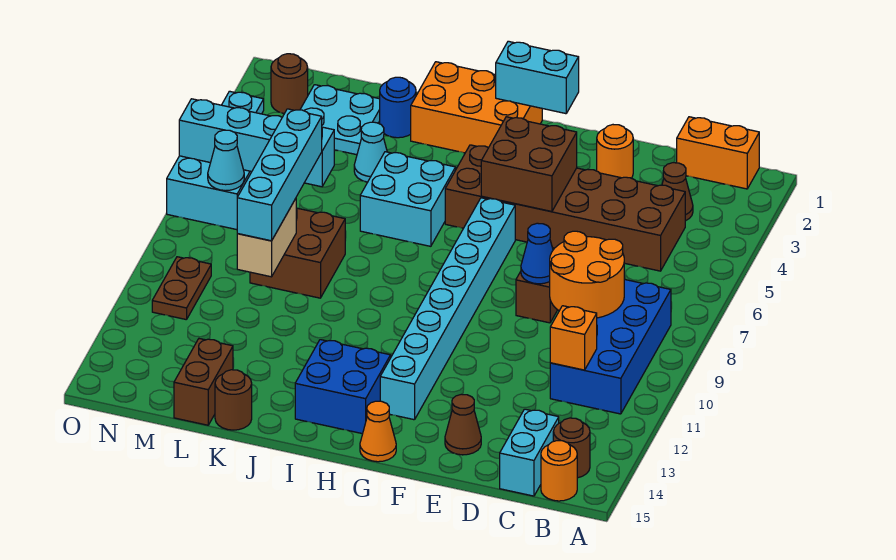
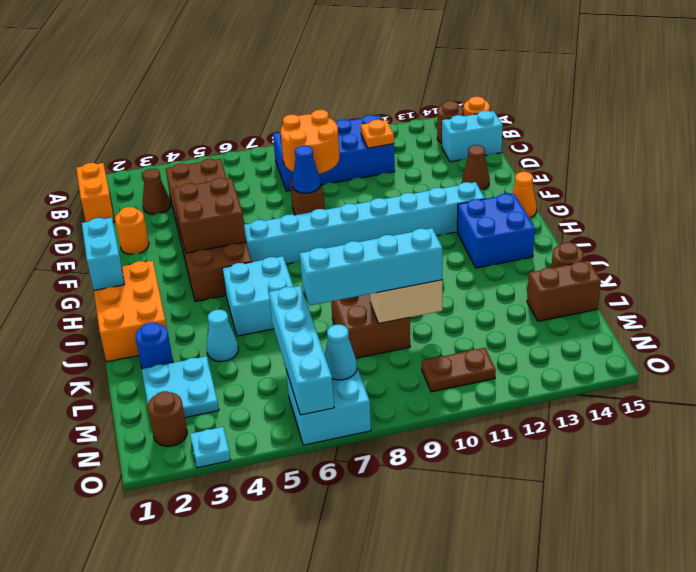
orange 1x1 brick [550,306,597,370] -> orange 1x1 plate [361,120,394,148]

